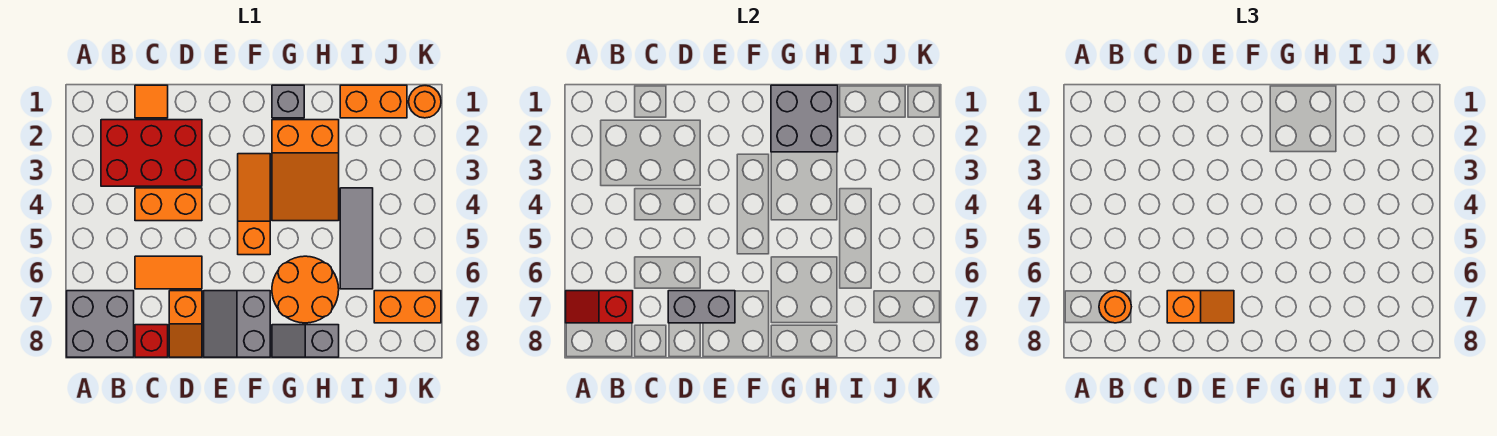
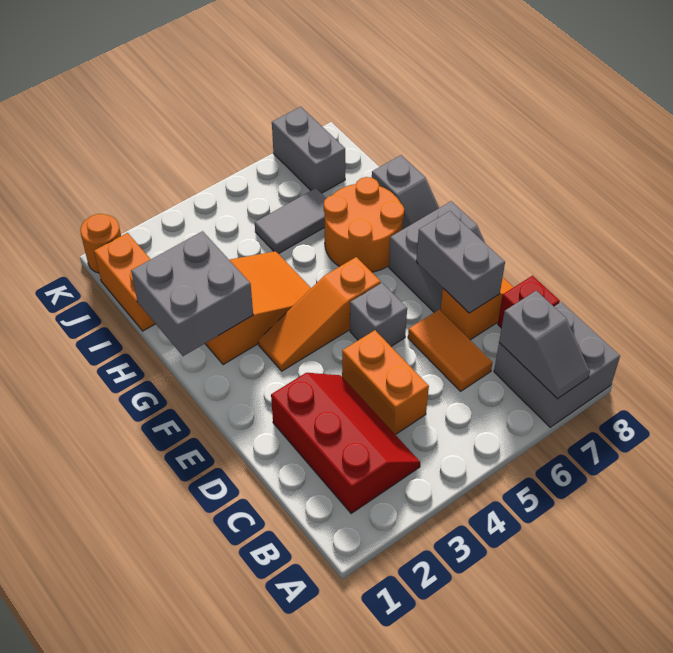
red 1x2 slope [566,291,633,323] -> grey 1x2 slope [499,291,590,399]
red 2x3 brick [101,120,202,186] -> red 2x3 slope [271,373,420,513]
orange 1x1 round brick [1099,291,1131,323] -> none
orange 1x1 tile [135,85,168,118] -> none
orange 1x2 slope [1167,291,1234,323] -> none
grey 1x1 brick [272,85,304,118] -> grey 1x1 brick moved to [350,283,407,346]
grey 1x3 tile [340,188,373,289] -> grey 1x2 tile [255,188,326,254]
orange 1x2 brick [374,291,441,323] -> grey 1x2 brick [272,107,345,193]

